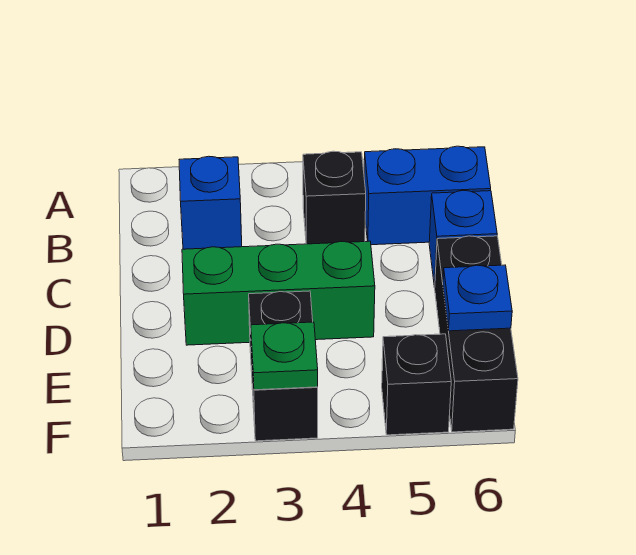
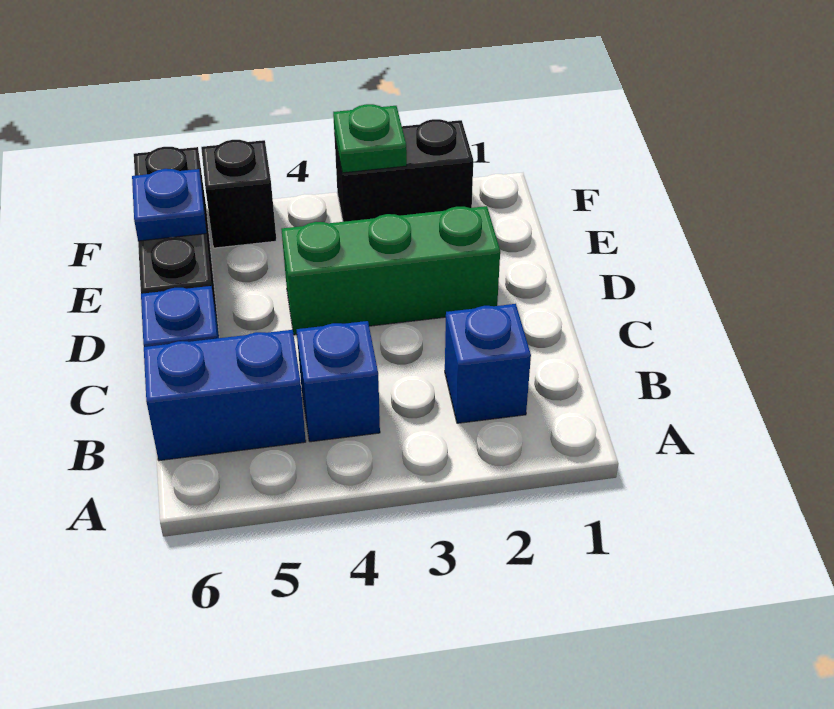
black 1x1 brick [303,151,366,244] -> blue 1x1 brick [297,321,380,442]
black 1x2 brick [249,291,318,441] -> black 1x2 brick turned to [334,119,473,222]

